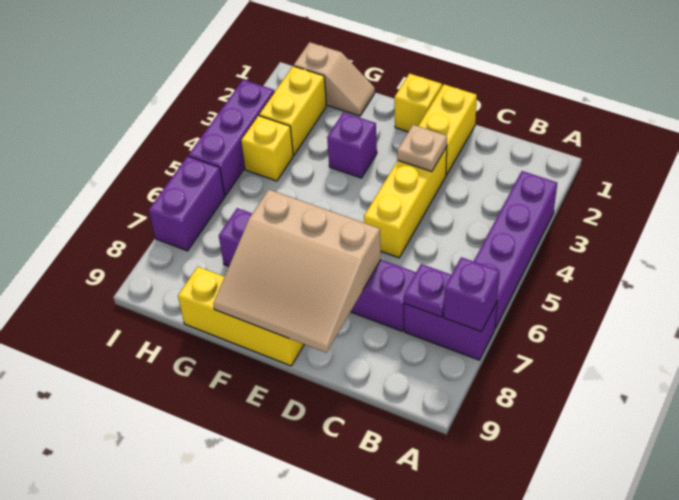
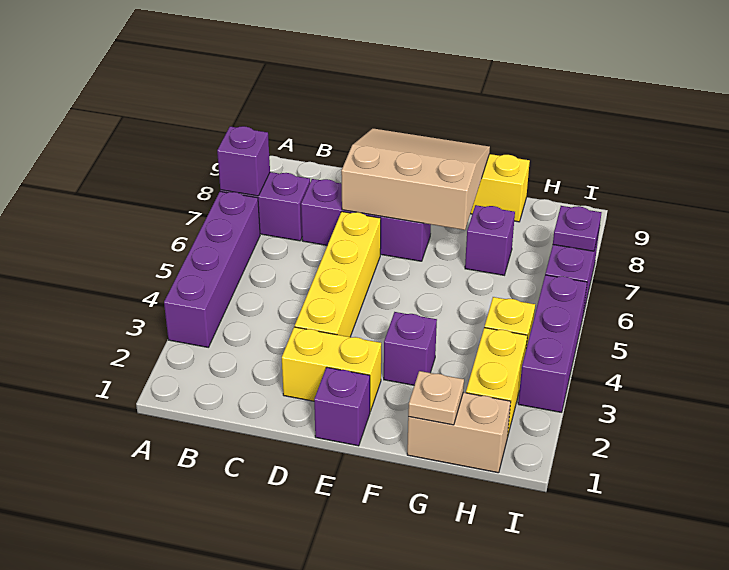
purple 1x1 plate [404,264,451,317] -> purple 1x1 plate moved to [553,206,602,251]
yellow 1x2 brick [419,84,477,175] -> yellow 1x2 brick turned to [282,327,381,411]
yellow 1x3 brick [364,147,447,258] -> yellow 1x4 brick [295,212,381,337]
tan 1x1 plate [397,125,447,172] -> tan 1x1 plate moved to [408,371,464,425]
yellow 1x1 brick [394,74,442,132] -> purple 1x1 brick [314,367,370,446]
tan 1x2 slope [294,42,375,116] -> tan 1x2 brick [407,392,511,473]

